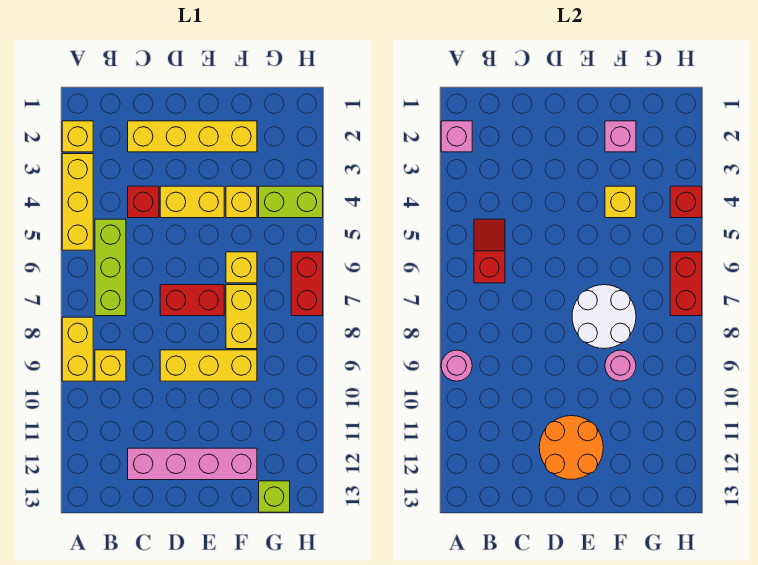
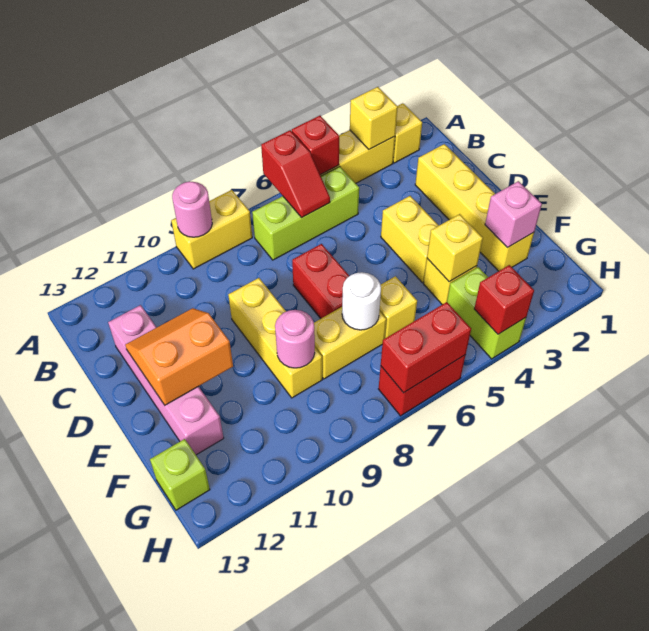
pink 1x1 brick [441,121,472,152] -> none
red 1x2 slope [474,219,505,283] -> red 1x2 slope turned to [261,130,330,218]
yellow 1x1 brick [95,350,126,381] -> yellow 1x1 brick moved to [350,87,398,149]
red 1x1 brick [128,186,159,218] -> red 1x1 brick moved to [292,116,339,175]
orange 2x2 round brick [539,416,603,480] -> orange 2x2 slope [125,308,233,405]
white 2x2 round brick [572,285,636,349] -> white 1x1 round brick [342,272,381,330]

